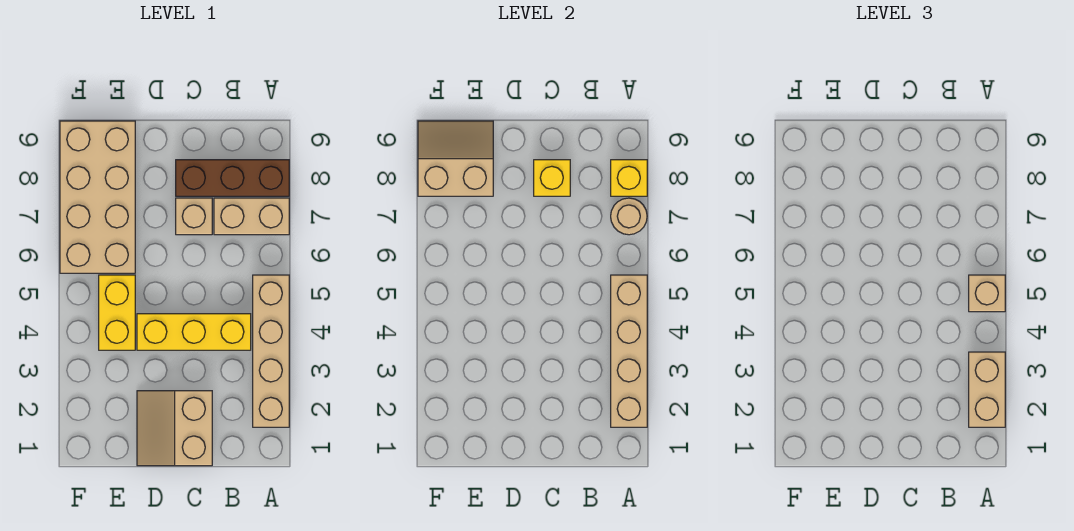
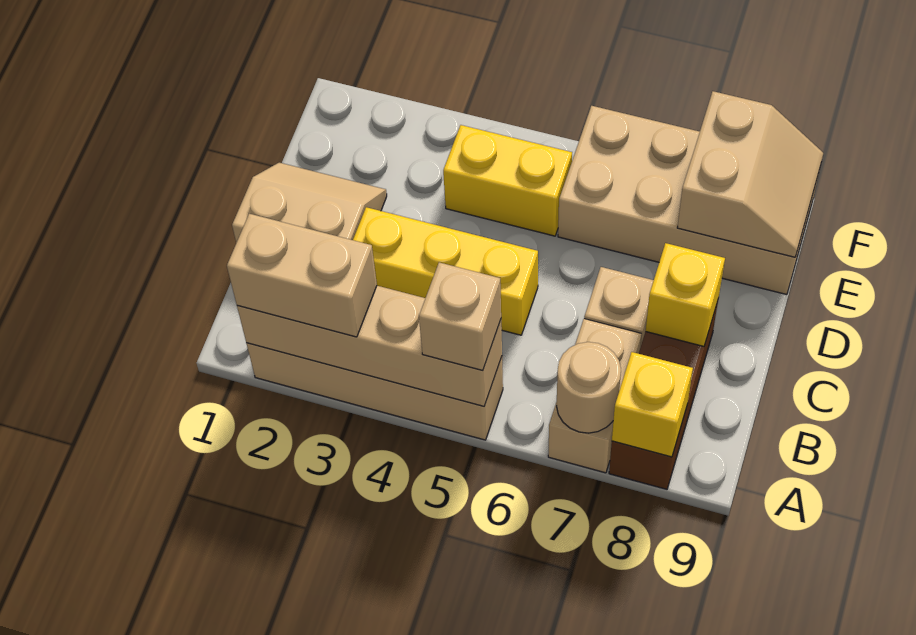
yellow 1x3 brick [137,314,251,350] -> yellow 1x3 brick turned to [353,207,538,335]

